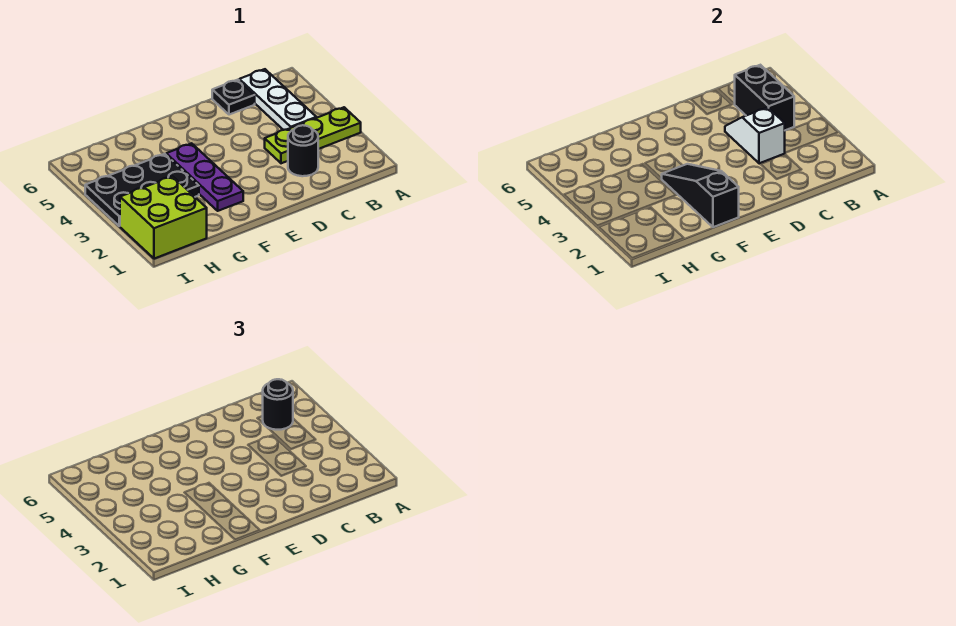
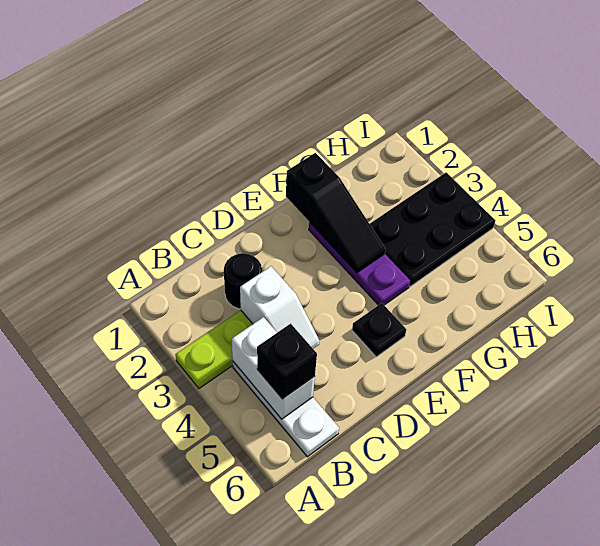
black 1x2 brick [735,65,794,130] -> white 1x2 brick [232,317,315,419]
black 1x1 round brick [263,379,293,430] -> black 1x1 brick [257,324,317,399]
black 1x1 plate [212,80,255,115] -> black 1x1 plate moved to [352,303,406,357]
lime 2x2 brick [120,176,207,259] -> none

